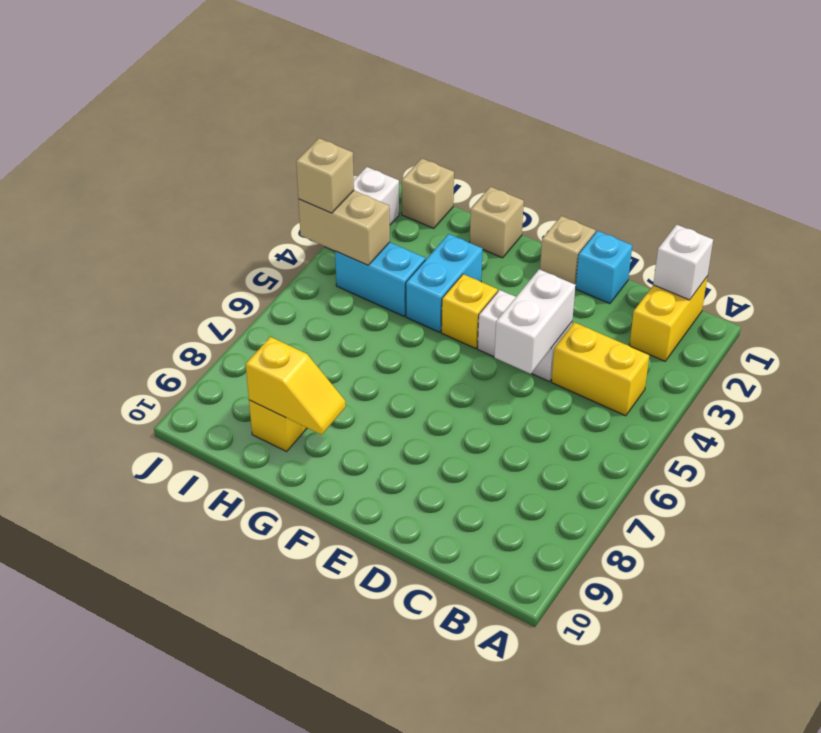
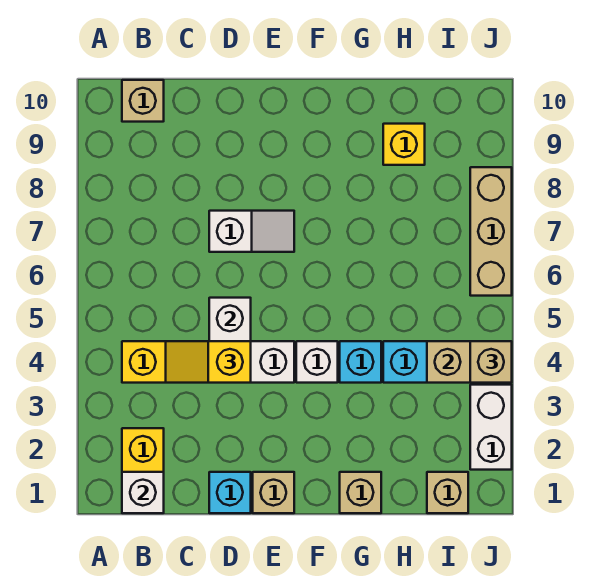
none -> tan 1x1 brick [122,80,164,122]
none -> white 1x2 slope [209,211,294,252]
yellow 1x1 brick [441,274,498,348] -> white 1x1 brick [296,341,338,383]
cyan 1x2 brick [406,234,483,332] -> cyan 1x1 brick [340,341,381,383]
yellow 1x2 slope [246,337,346,435] -> yellow 1x2 slope moved to [166,341,251,383]
none -> tan 1x3 brick [470,167,512,296]

